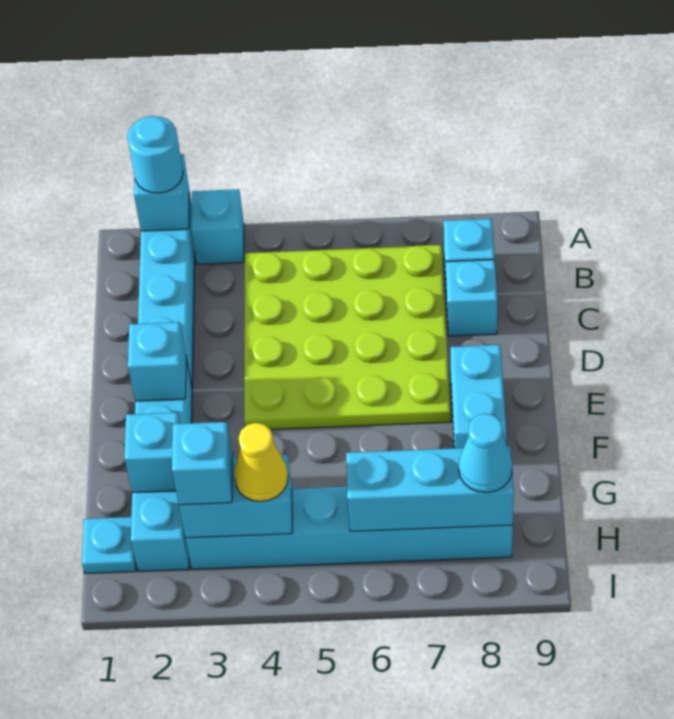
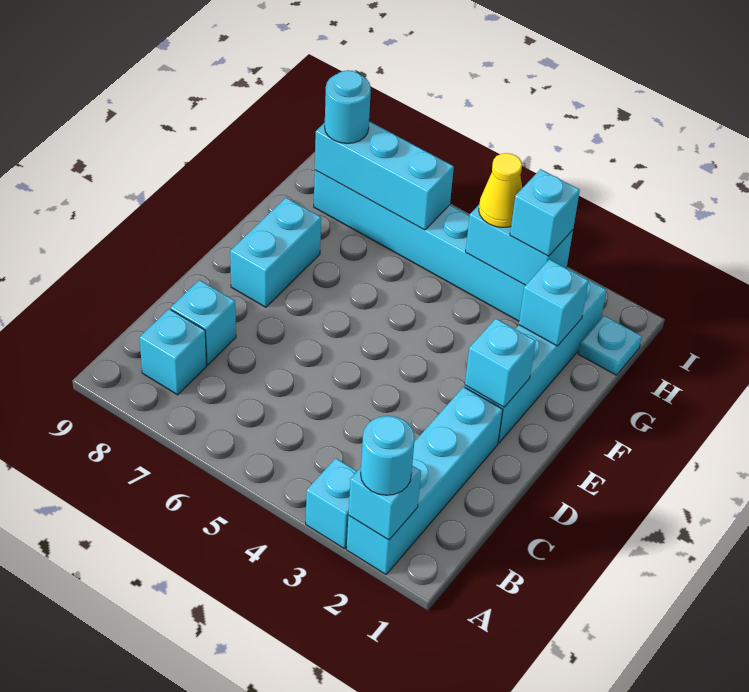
lime 4x4 plate [244,245,451,429] -> none
cyan 1x1 cone [459,414,512,493] -> cyan 1x1 round brick [325,70,371,144]

